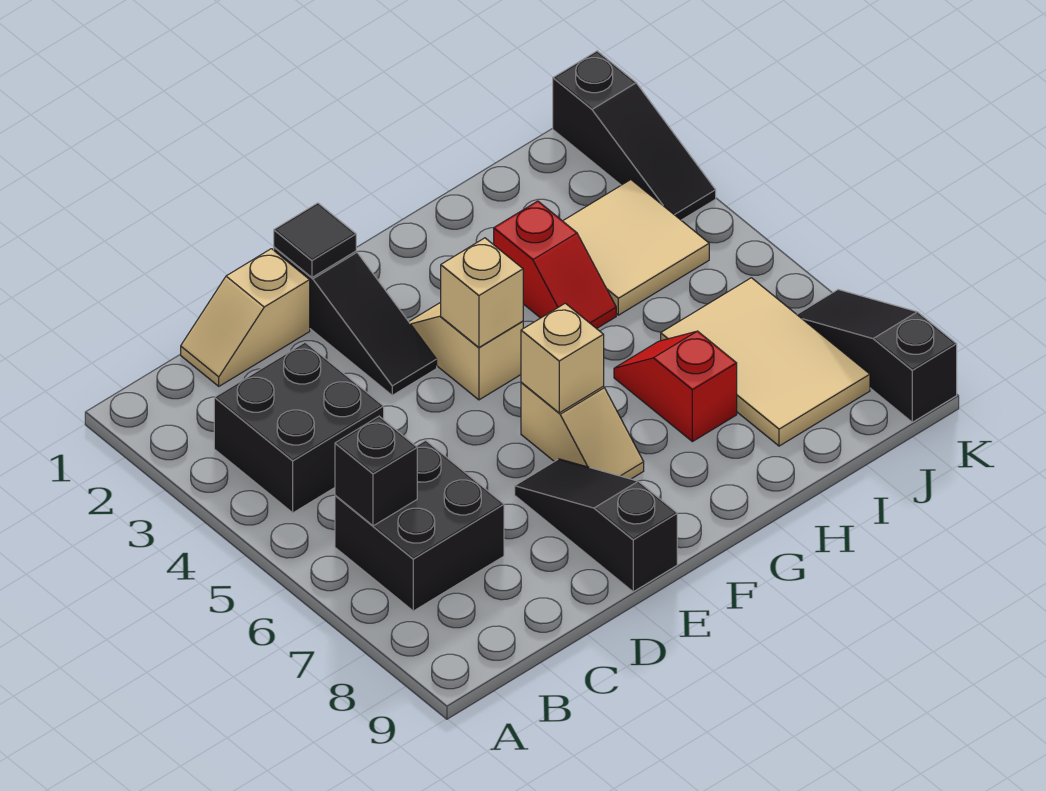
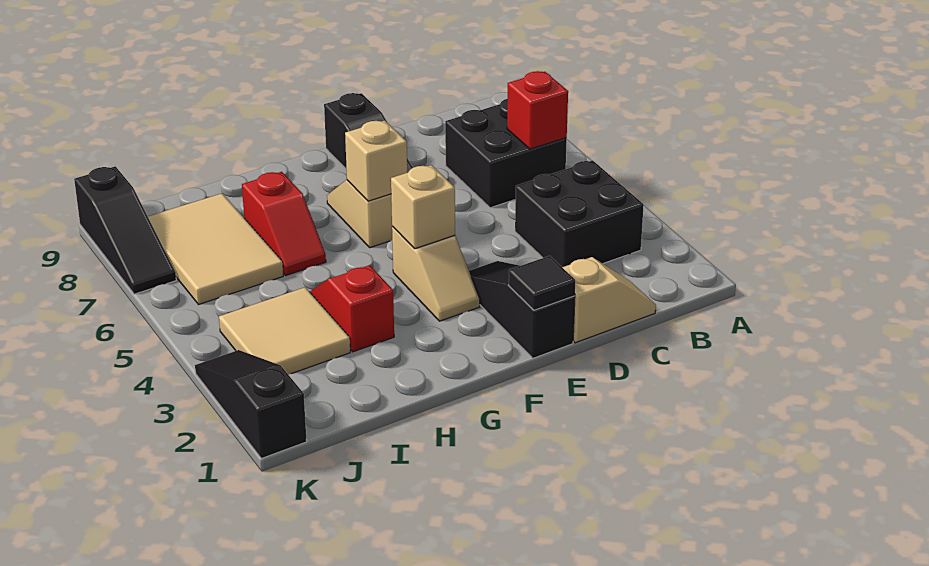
black 1x1 brick [335,416,417,526] -> red 1x1 brick [507,71,568,149]

